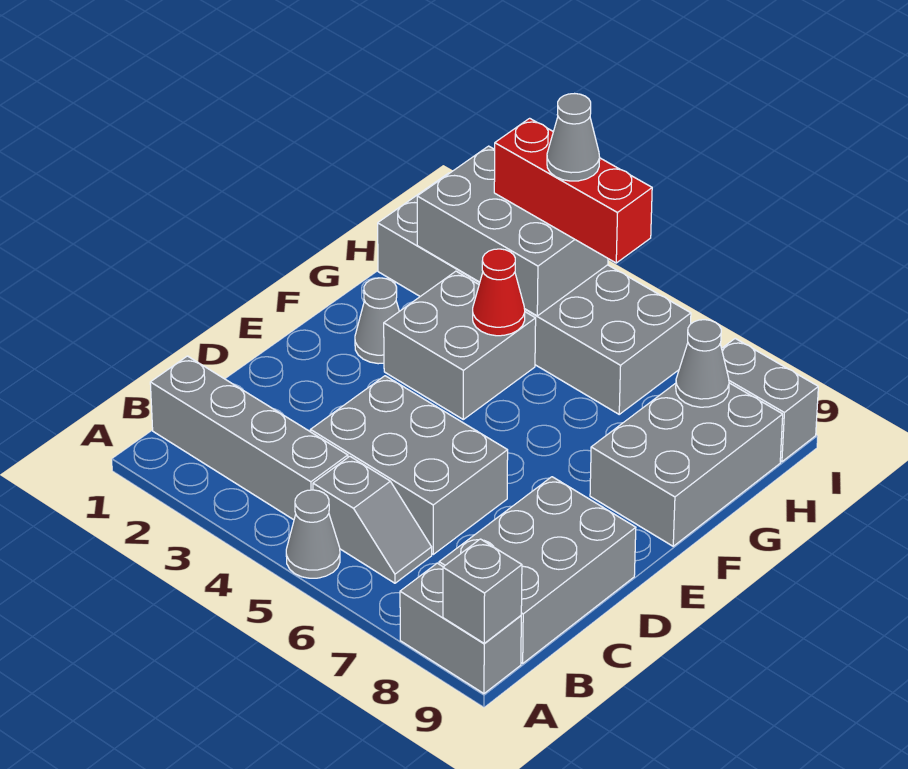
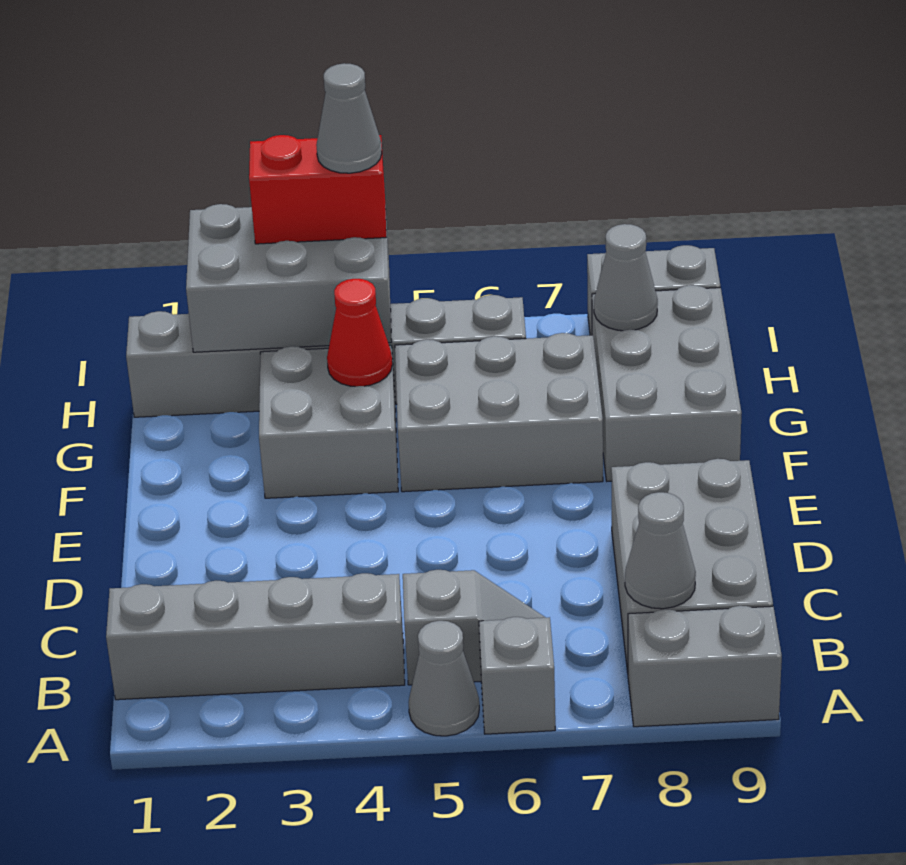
grey 1x1 brick [443,539,522,643] -> grey 1x1 brick moved to [479,617,555,734]
grey 2x3 brick [310,376,508,554] -> grey 2x3 brick moved to [395,333,603,492]
grey 1x1 cone [355,278,399,364] -> grey 1x1 cone moved to [625,492,696,609]
grey 2x6 brick [378,173,691,414] -> grey 1x6 brick [126,295,526,417]
red 1x3 brick [494,118,652,263] -> red 1x2 brick [249,135,386,244]

